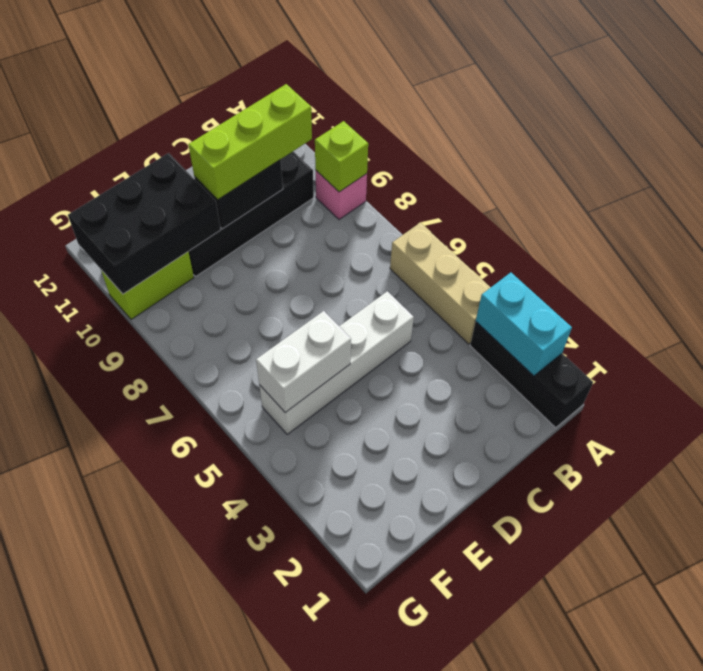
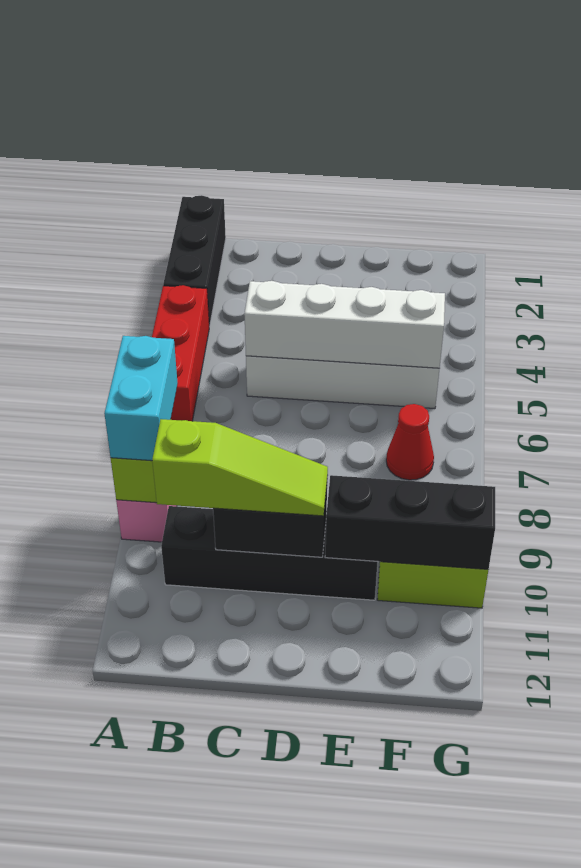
cyan 1x2 brick [476,273,572,376] -> cyan 1x2 brick moved to [104,336,178,461]
tan 1x3 brick [390,223,491,344] -> red 1x3 brick [152,285,209,421]
lime 1x3 brick [188,84,312,200] -> lime 1x3 slope [152,419,328,516]
white 1x2 brick [256,311,351,413] -> white 1x4 brick [245,281,445,368]
black 2x3 brick [68,153,221,294] -> black 1x3 brick [325,475,495,569]
none -> red 1x1 cone [386,404,434,480]

